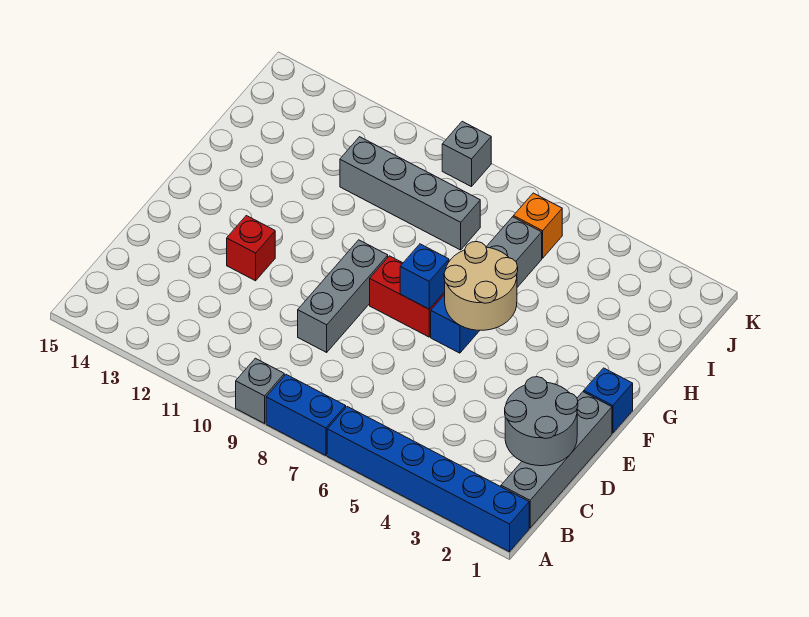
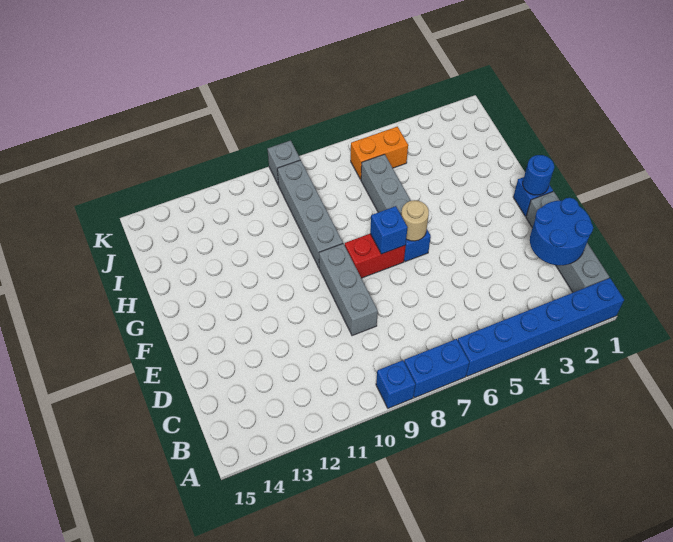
grey 1x1 brick [236,358,284,423] -> blue 1x1 brick [376,360,415,408]
grey 2x2 round brick [505,377,578,466] -> blue 2x2 round brick [530,198,593,265]
red 1x1 brick [227,216,275,281] -> none
none -> blue 1x1 round brick [523,155,554,195]
tan 2x2 round brick [444,242,518,330] -> tan 1x1 round brick [401,200,429,241]
grey 1x4 brick [340,137,480,250] -> grey 1x4 brick turned to [277,160,343,267]
orange 1x1 brick [513,193,562,258] -> orange 1x2 brick [351,127,408,179]

